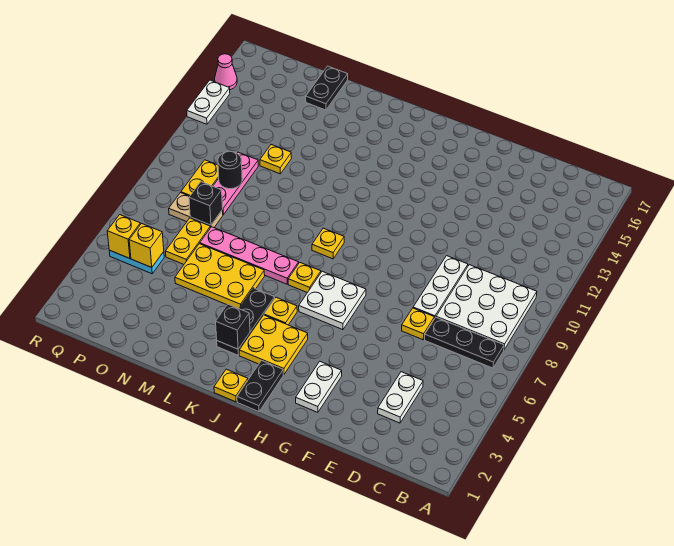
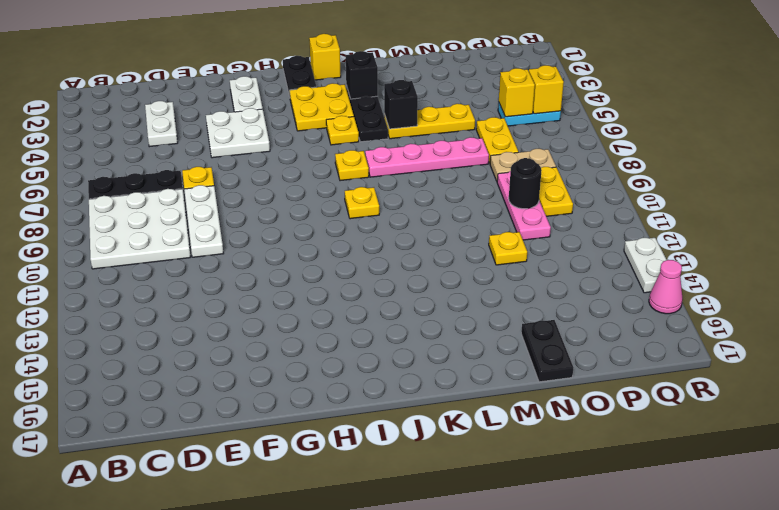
white 2x2 plate [299,271,366,330] -> white 2x2 plate moved to [206,108,270,158]
yellow 1x1 plate [214,369,248,402] -> yellow 1x1 brick [309,34,341,80]
yellow 2x3 plate [175,244,265,309] -> yellow 1x3 plate [384,104,475,139]
black 1x1 brick [189,182,223,225] -> black 1x1 brick moved to [384,80,418,129]

